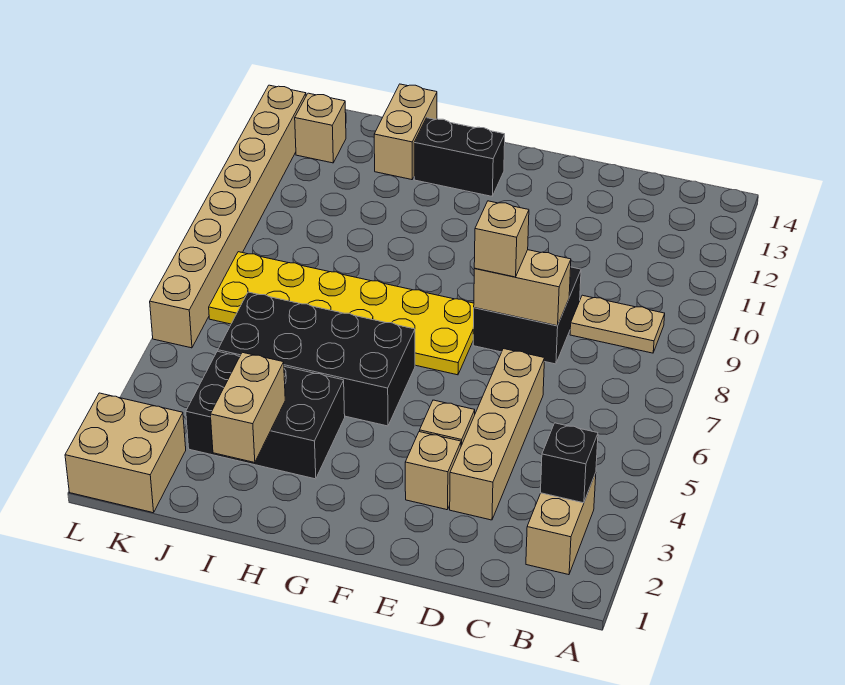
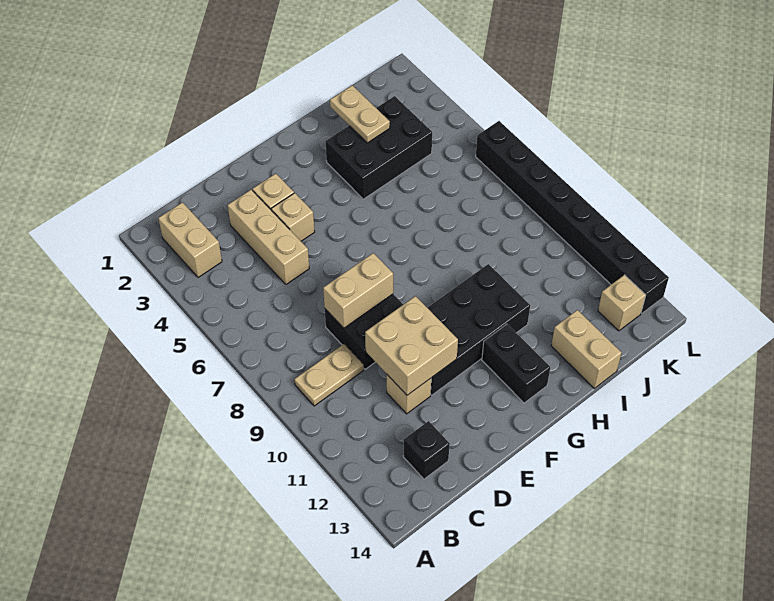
black 1x1 brick [540,423,598,503] -> black 1x1 brick moved to [403,421,450,479]
tan 1x4 brick [450,349,545,520] -> tan 1x3 brick [228,190,309,284]
tan 1x1 brick [474,201,529,277] -> tan 1x1 brick moved to [387,375,431,414]
yellow 2x6 plate [209,252,474,375] -> none
black 2x4 brick [218,292,415,426] -> black 2x4 brick moved to [427,264,530,395]
black 1x2 brick [414,118,505,196] -> black 1x2 brick turned to [482,324,550,403]
tan 1x2 brick [210,352,285,463] -> tan 1x2 plate [330,85,390,143]
tan 2x2 brick [65,393,186,513] -> tan 2x2 brick moved to [365,296,458,395]
tan 1x8 brick [150,85,306,348] -> black 1x8 brick [476,121,669,313]

